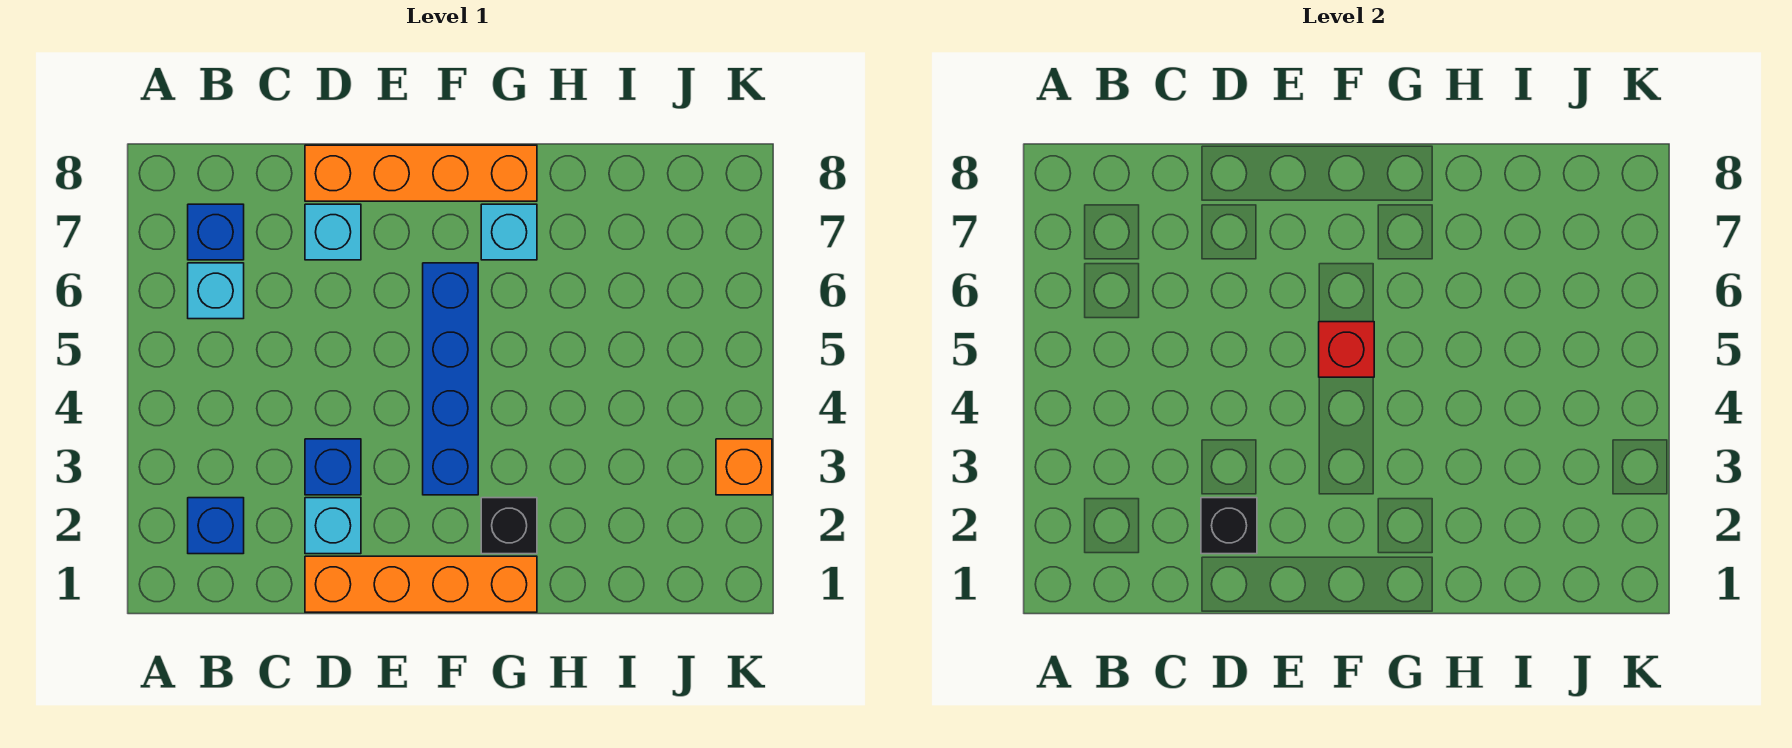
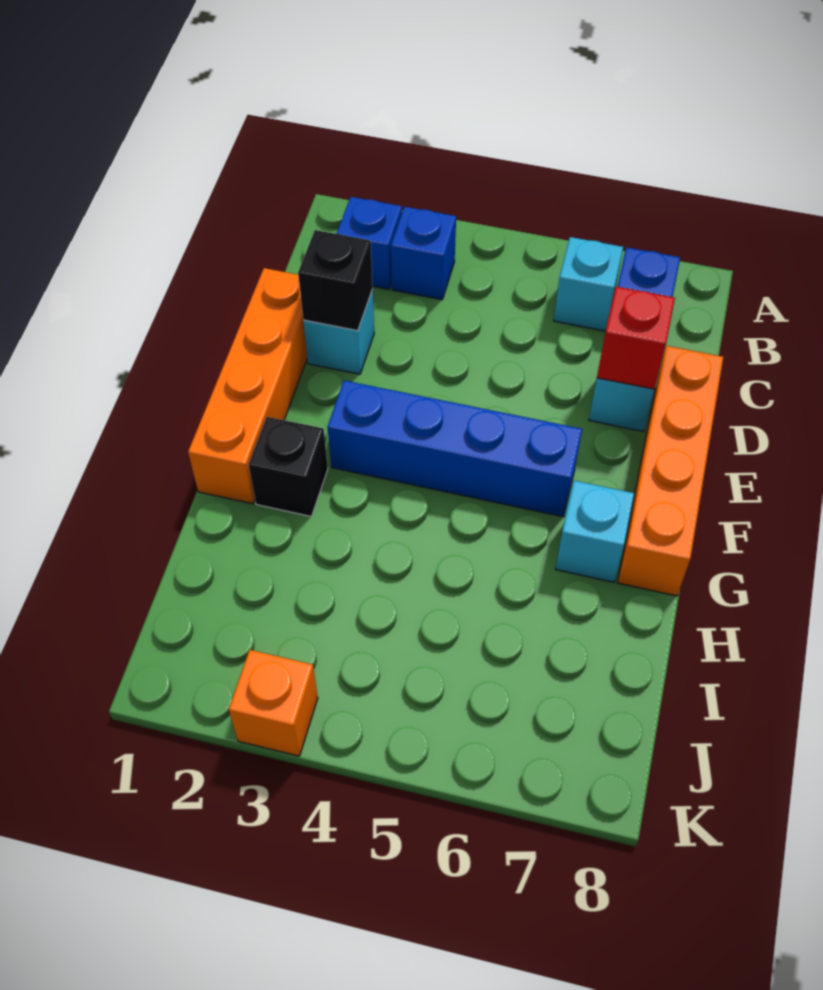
blue 1x1 brick [305,439,361,495] -> blue 1x1 brick moved to [391,207,456,300]
red 1x1 brick [1319,322,1374,377] -> red 1x1 brick moved to [597,287,675,389]

